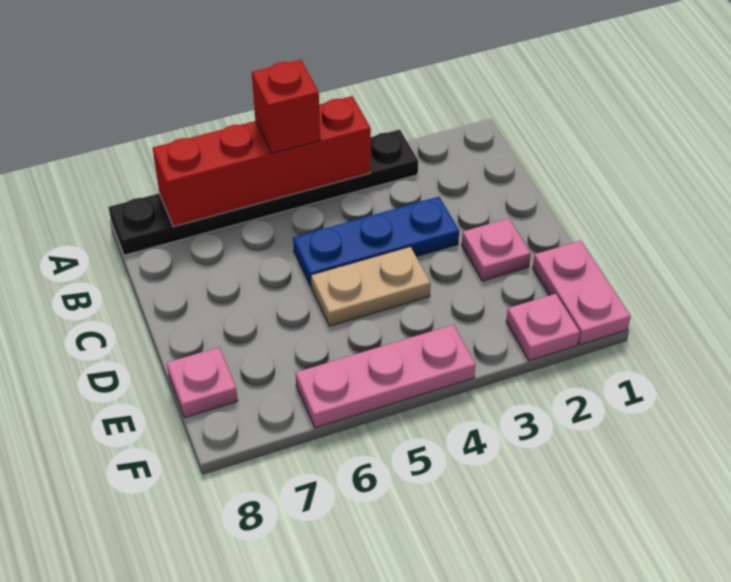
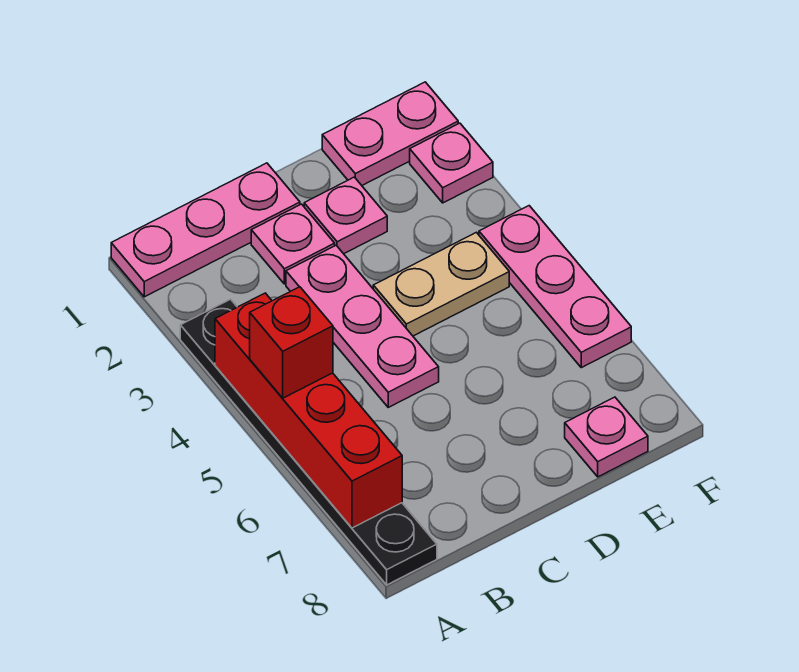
none -> pink 1x3 plate [111,163,300,297]
none -> pink 1x1 plate [251,204,335,284]
blue 1x3 plate [293,197,459,287] -> pink 1x3 plate [286,245,439,407]
tan 1x2 plate [311,247,431,326] -> tan 1x2 plate turned to [373,232,509,336]

